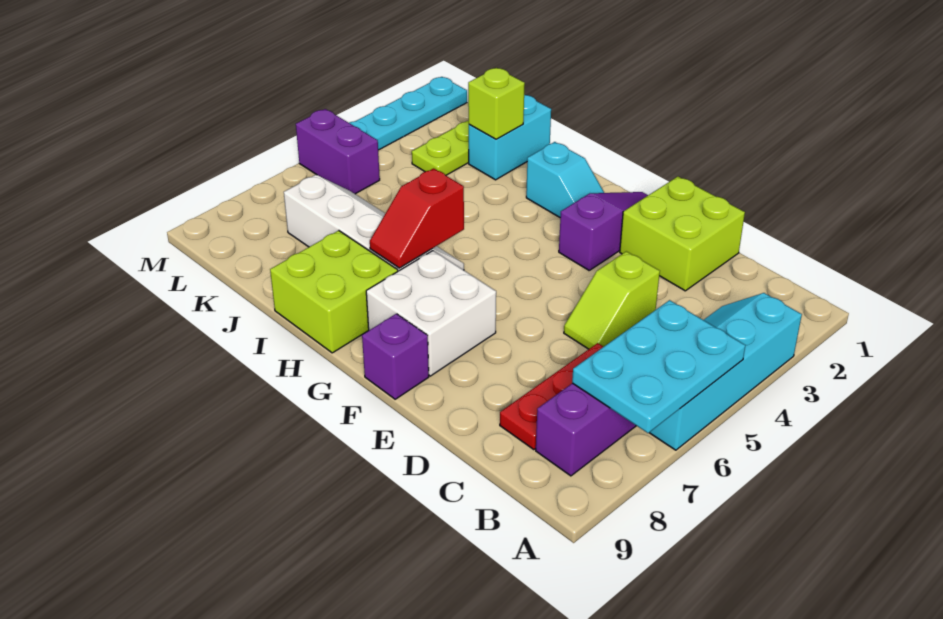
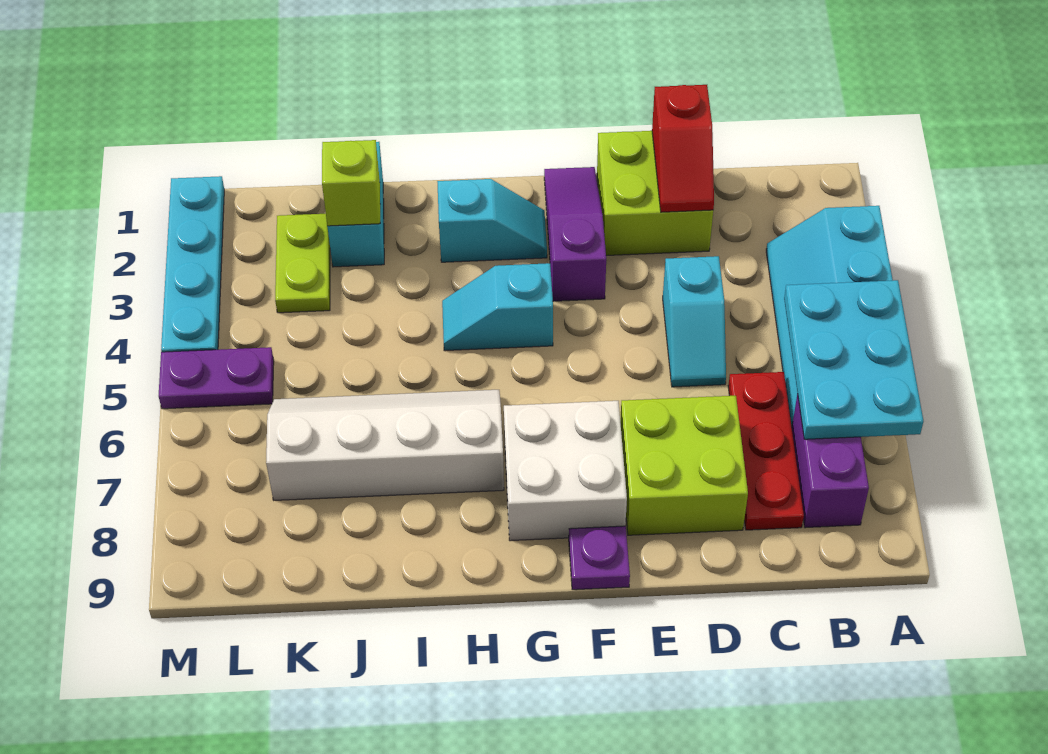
lime 1x2 slope [564,251,660,349] -> cyan 1x2 slope [663,256,726,387]
purple 1x1 brick [362,314,429,399] -> purple 1x1 plate [569,526,630,590]
none -> cyan 1x2 slope [442,263,553,351]
red 1x2 slope [370,168,464,268] -> red 1x2 slope moved to [652,85,714,212]
lime 2x2 brick [270,231,398,353] -> lime 2x2 brick moved to [620,396,748,535]
purple 1x2 brick [296,109,380,194] -> purple 1x2 plate [159,347,274,409]

